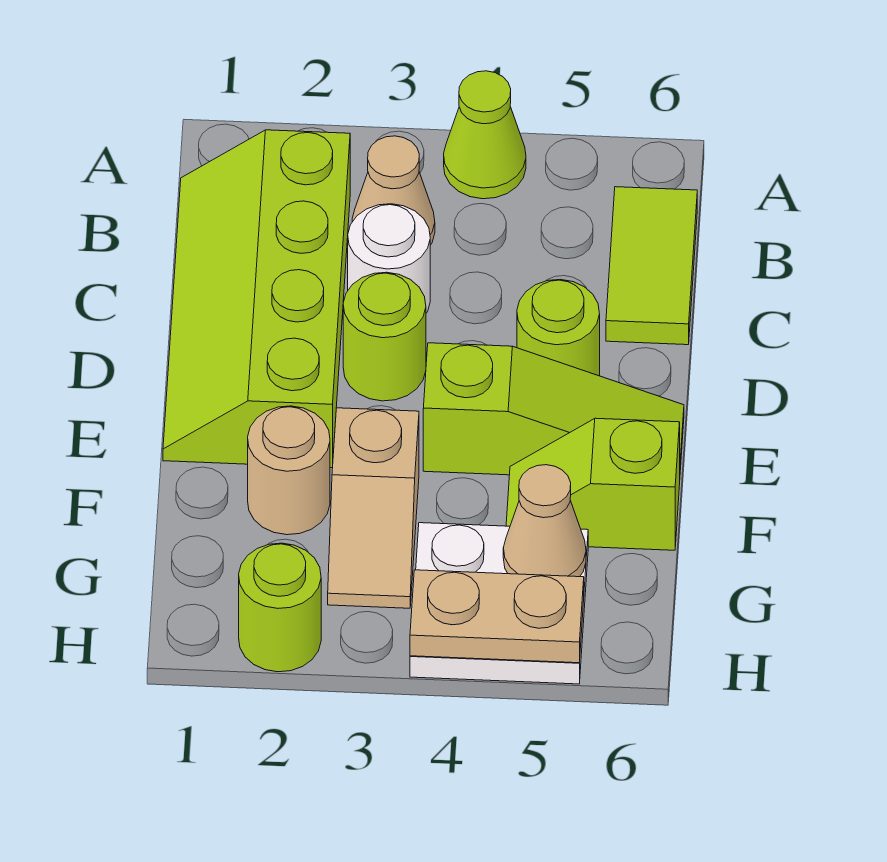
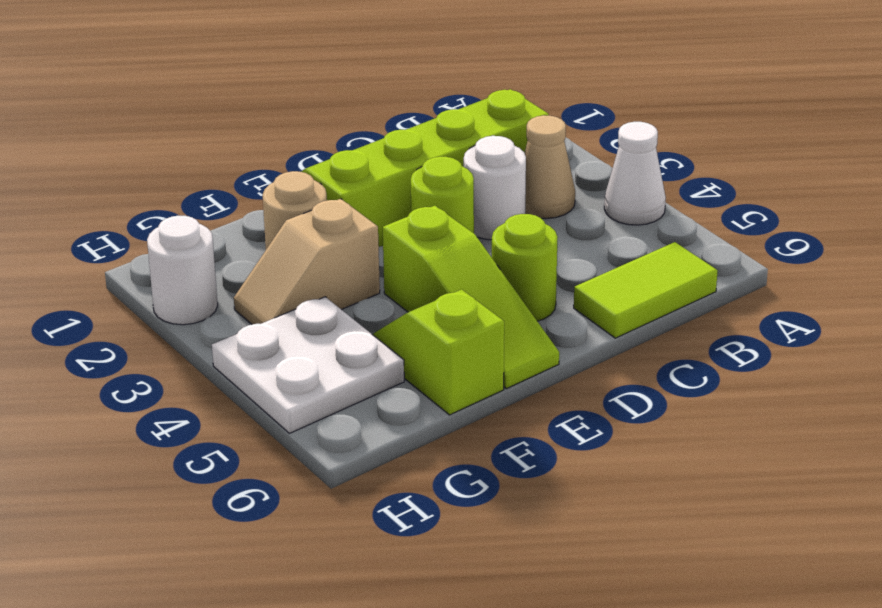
lime 1x1 cone [444,71,526,199] -> white 1x1 cone [604,122,666,225]
tan 1x1 cone [503,465,586,577] -> none
lime 1x1 round brick [239,543,321,672] -> white 1x1 round brick [147,216,218,325]
tan 1x2 plate [410,570,584,663] -> none

